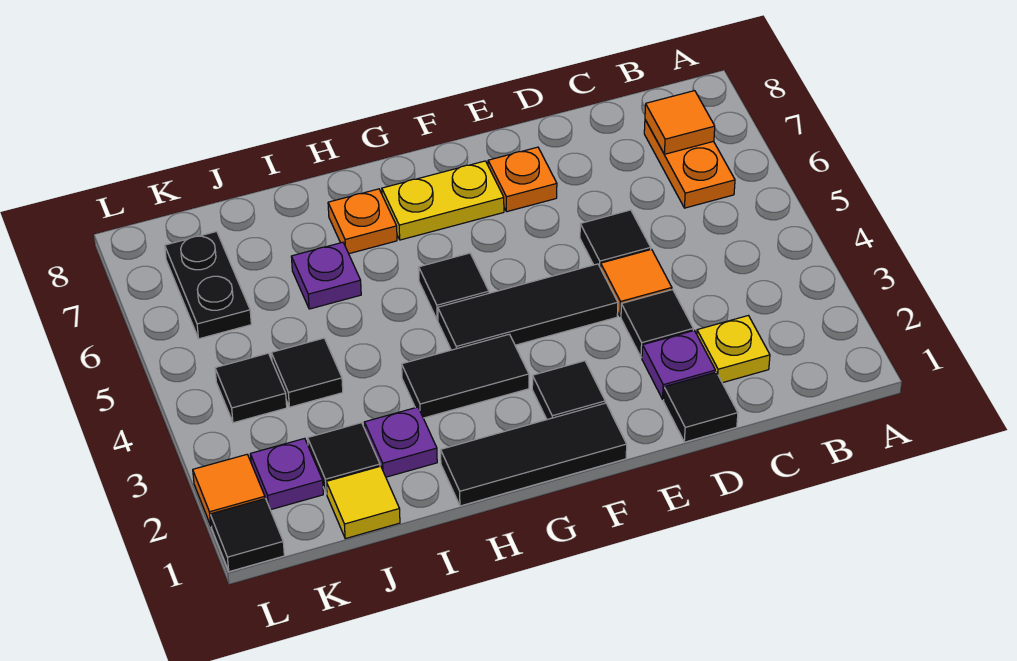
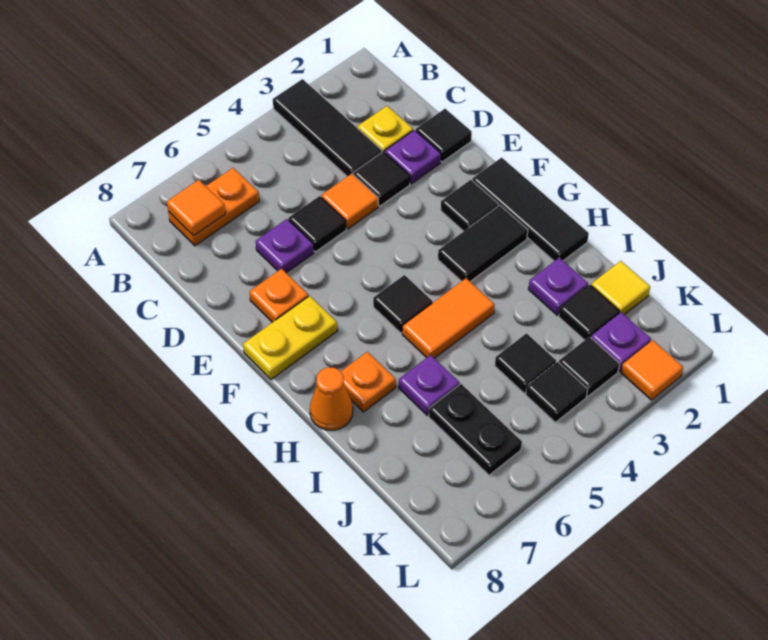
none -> purple 1x1 plate [256,219,314,273]
black 1x3 tile [438,264,618,350] -> black 1x3 tile moved to [273,79,382,177]
yellow 1x2 plate [382,161,504,240] -> yellow 1x2 plate turned to [243,296,337,379]
black 1x2 tile [402,334,529,418] -> black 1x2 tile turned to [438,205,528,282]
none -> orange 1x2 tile [402,278,495,358]
none -> orange 1x1 cone [310,367,353,430]
black 1x2 plate [165,232,251,339] -> black 1x2 plate turned to [429,384,522,475]
black 1x1 tile [210,499,284,572] -> black 1x1 tile moved to [559,337,620,396]

